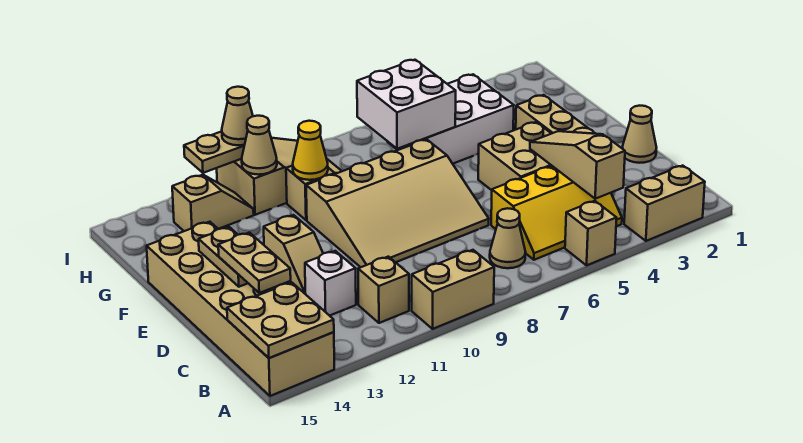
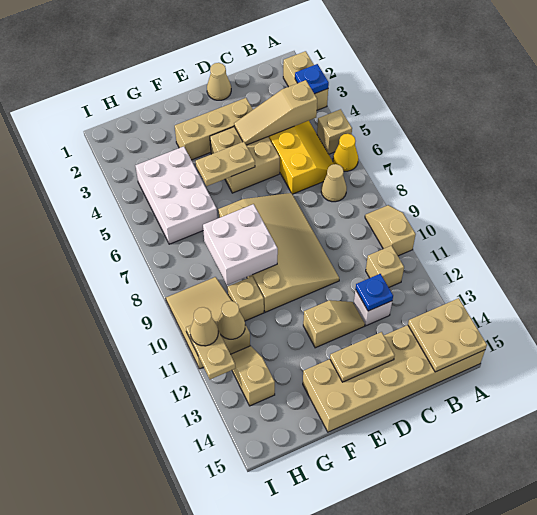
none -> blue 1x1 plate [295,64,329,94]
tan 1x2 brick [412,250,494,329] -> tan 1x2 slope [365,205,416,256]
none -> blue 1x1 plate [356,274,393,311]
tan 1x2 plate [218,233,291,293] -> tan 1x2 plate moved to [196,142,255,186]
white 2x2 brick [357,60,456,149] -> white 2x2 brick moved to [203,204,278,285]
yellow 1x1 cone [293,121,328,180] -> yellow 1x1 cone moved to [333,134,358,171]

